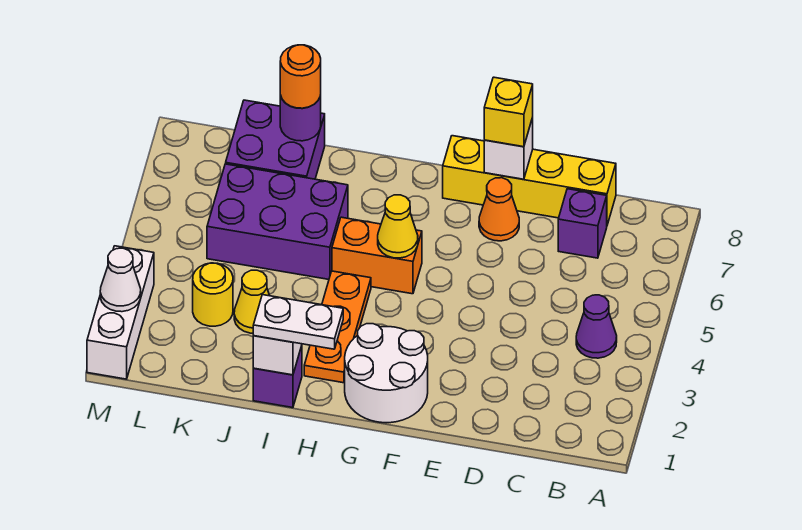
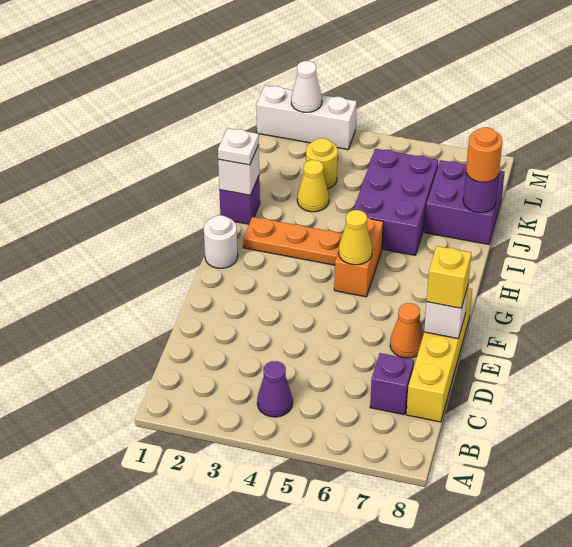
white 2x2 round brick [345,324,428,423] -> white 1x1 round brick [204,215,238,268]
white 1x2 plate [253,295,343,349] -> white 1x1 plate [218,128,259,165]

